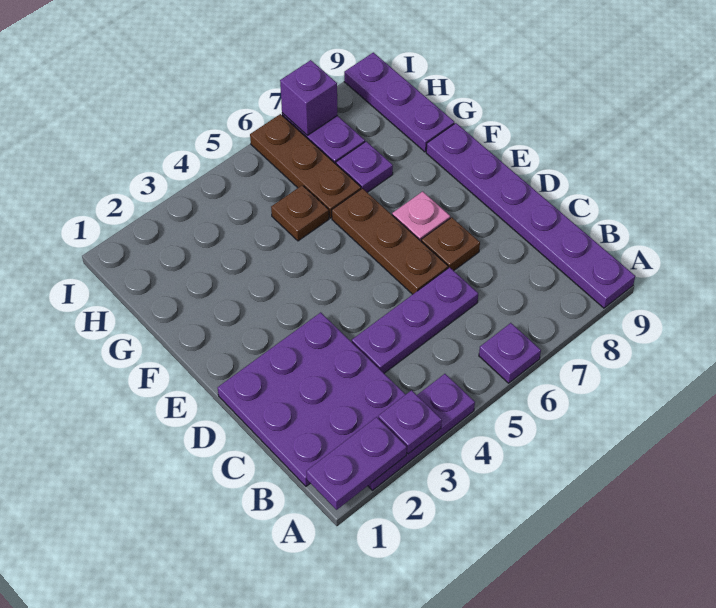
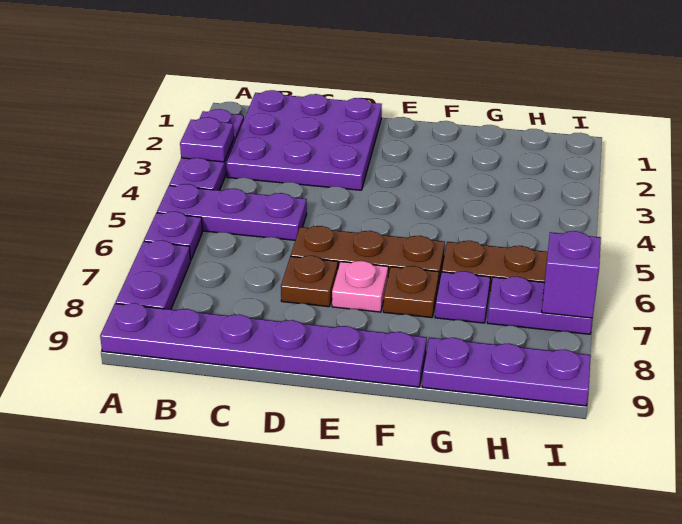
purple 1x2 plate [306,417,407,510] -> purple 1x2 plate moved to [116,240,191,310]
purple 1x3 plate [352,267,478,373] -> purple 1x3 plate turned to [157,184,307,240]
brown 1x1 plate [271,185,329,241] -> brown 1x1 plate moved to [383,266,439,318]

